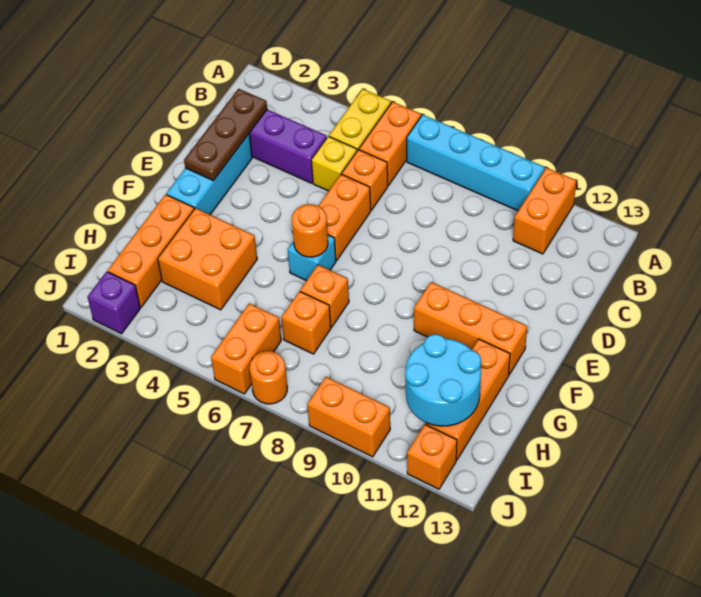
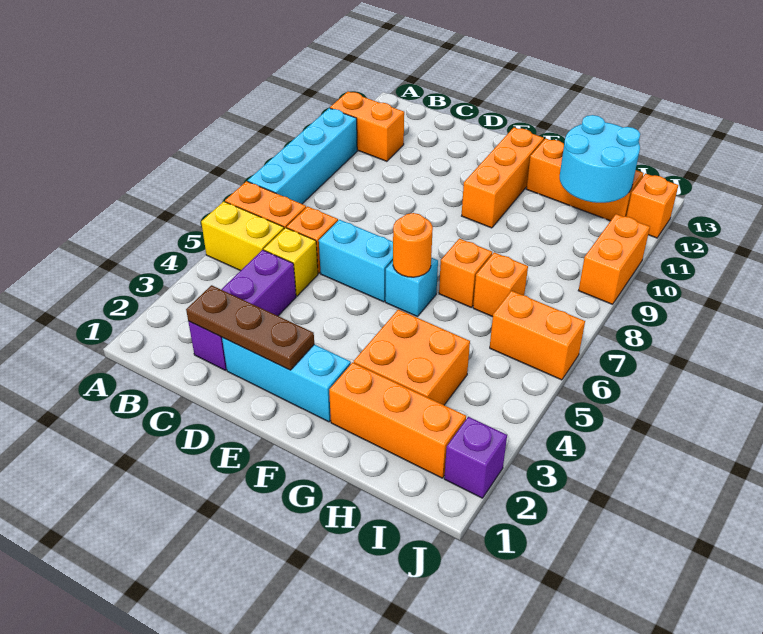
orange 1x2 brick [318,174,371,260] -> cyan 1x2 brick [319,220,393,302]
orange 1x1 round brick [250,351,287,404] -> none

